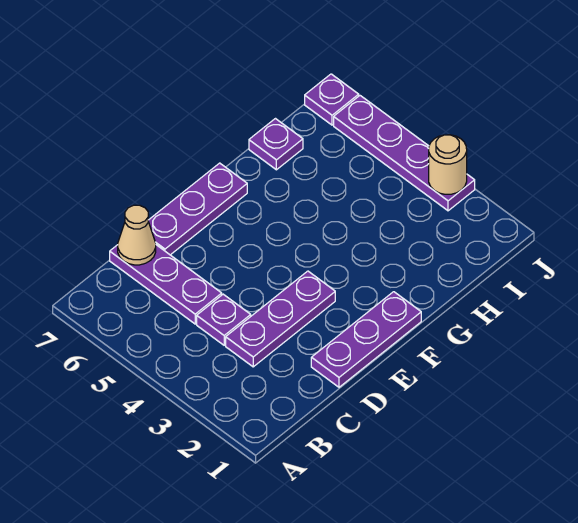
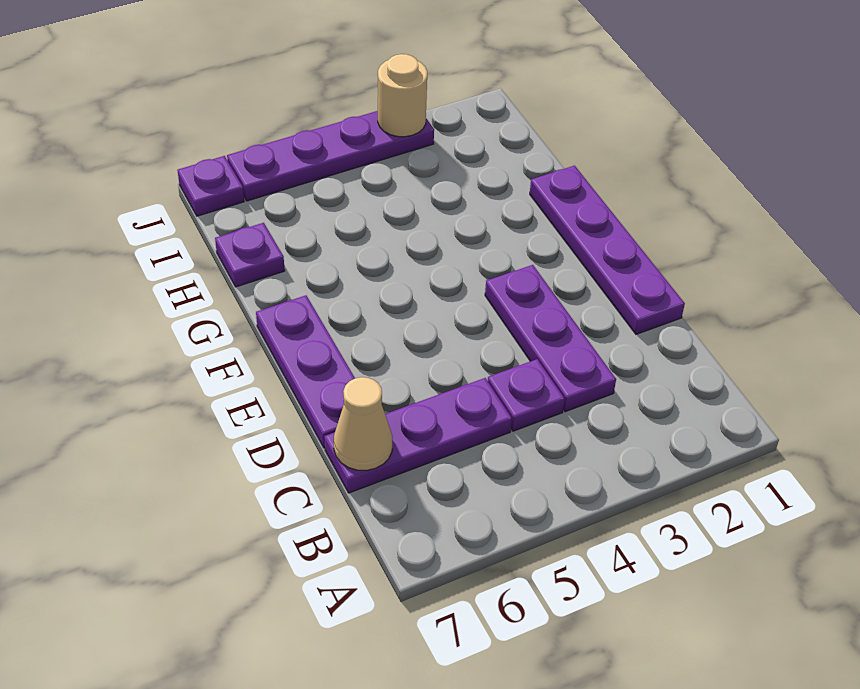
purple 1x3 plate [311,292,421,387] -> purple 1x4 plate [530,166,685,334]

